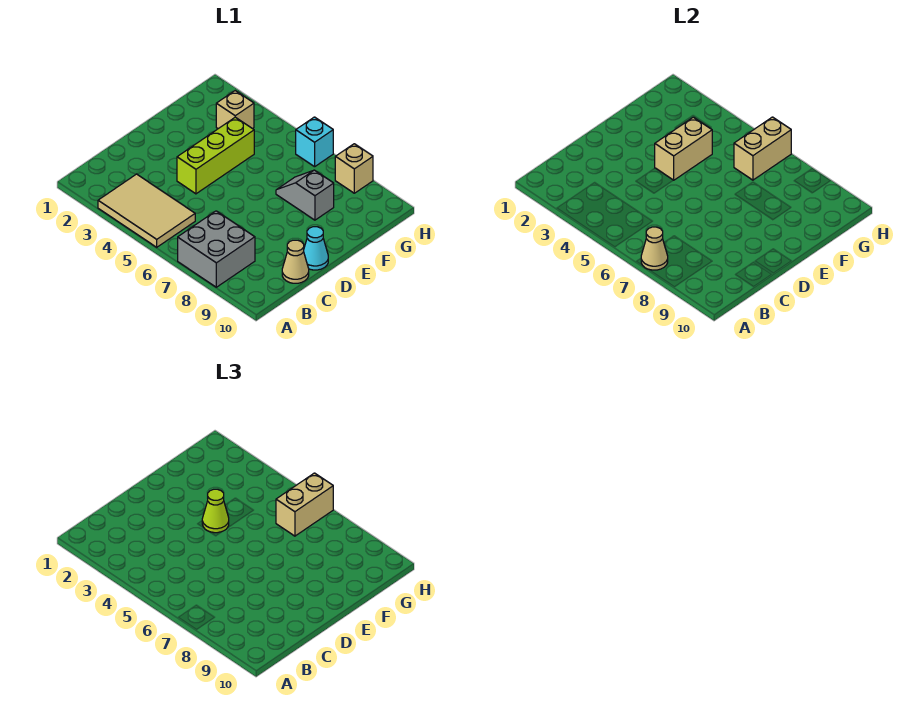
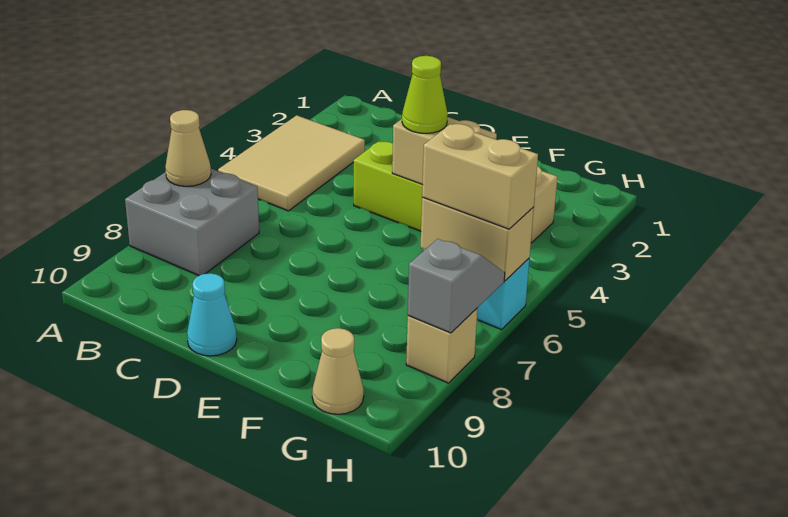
tan 1x1 cone [282,240,309,283] -> tan 1x1 cone moved to [312,328,364,414]
grey 1x2 slope [276,170,334,220] -> grey 1x2 slope moved to [408,239,505,333]

